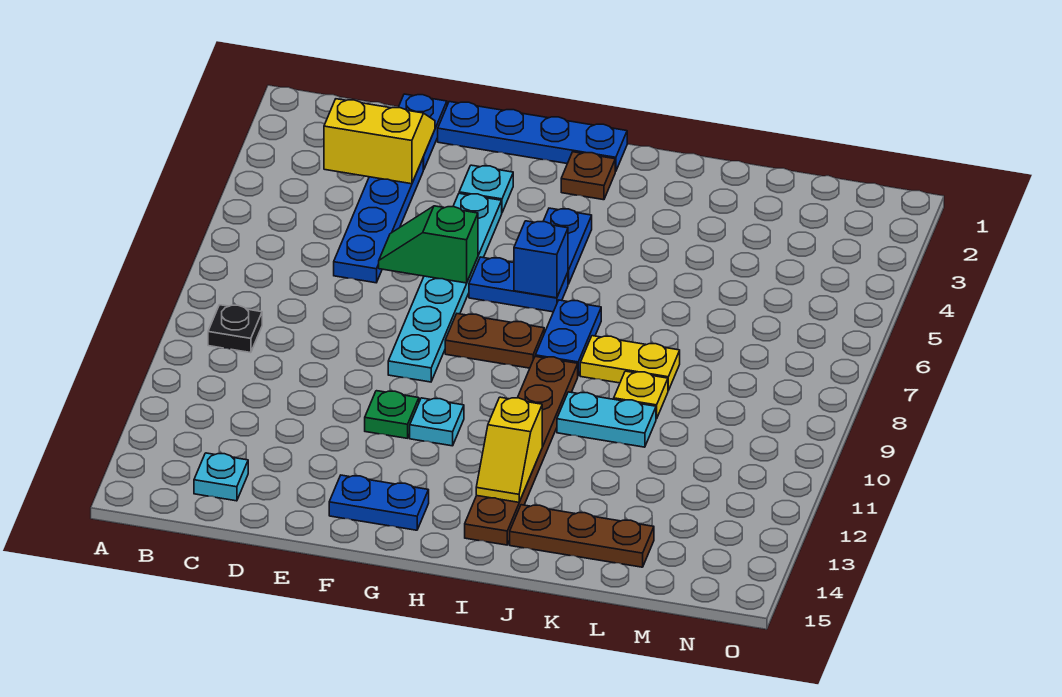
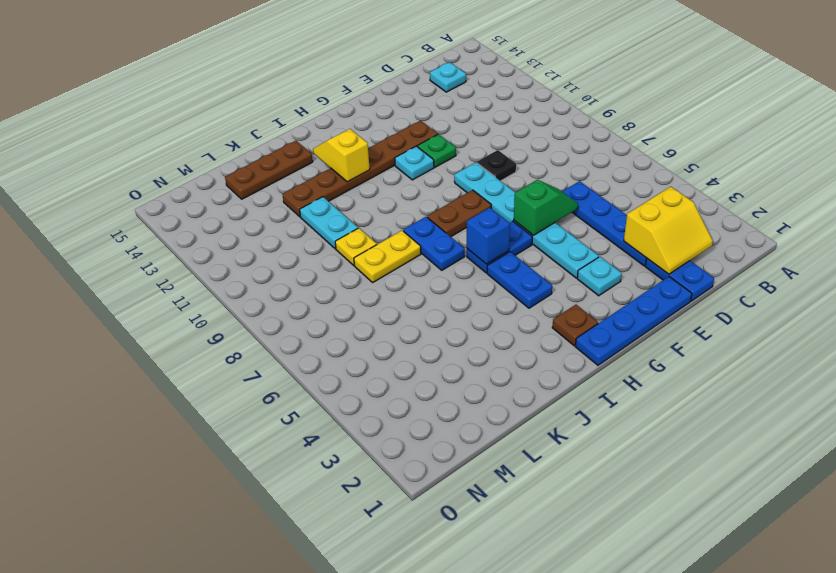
black 1x1 plate [208,305,262,353] -> black 1x1 plate moved to [477,150,516,181]
blue 1x2 plate [329,475,429,530] -> none
brown 1x6 plate [465,356,578,545] -> brown 1x6 plate turned to [282,121,438,217]
cyan 1x2 plate [557,392,656,447] -> cyan 1x2 plate turned to [300,197,358,249]

